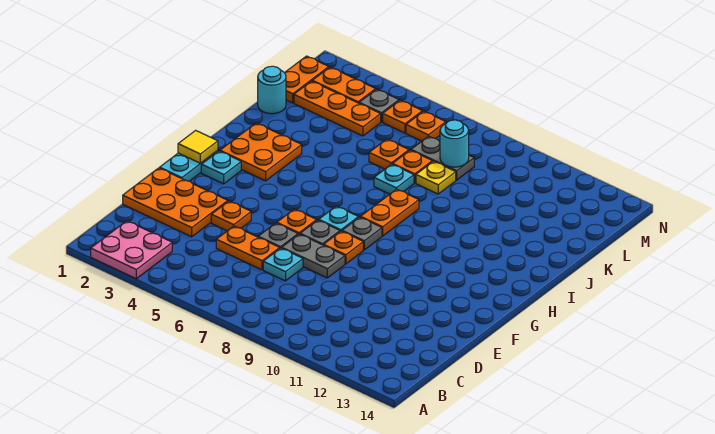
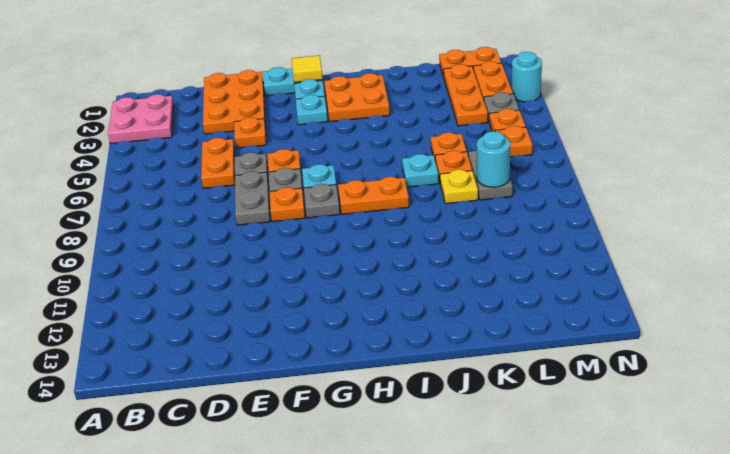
cyan 1x1 plate [263,248,303,281] -> cyan 1x1 plate moved to [296,95,328,125]
cyan 1x1 round brick [258,66,286,114] -> cyan 1x1 round brick moved to [511,52,542,102]

